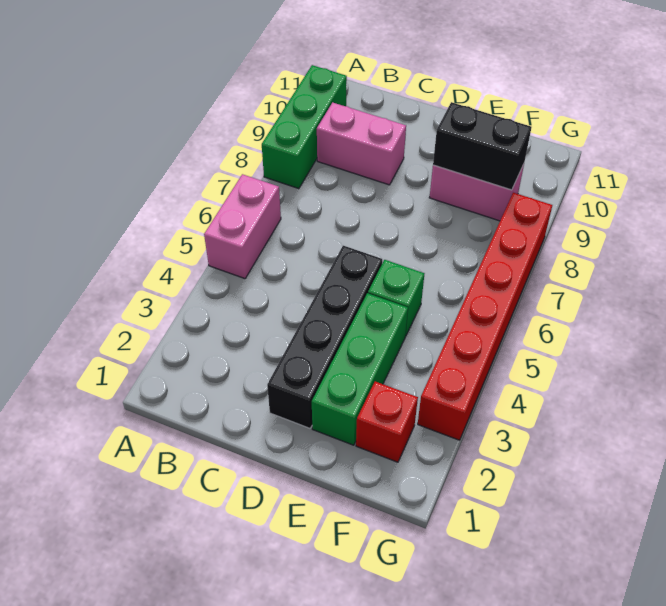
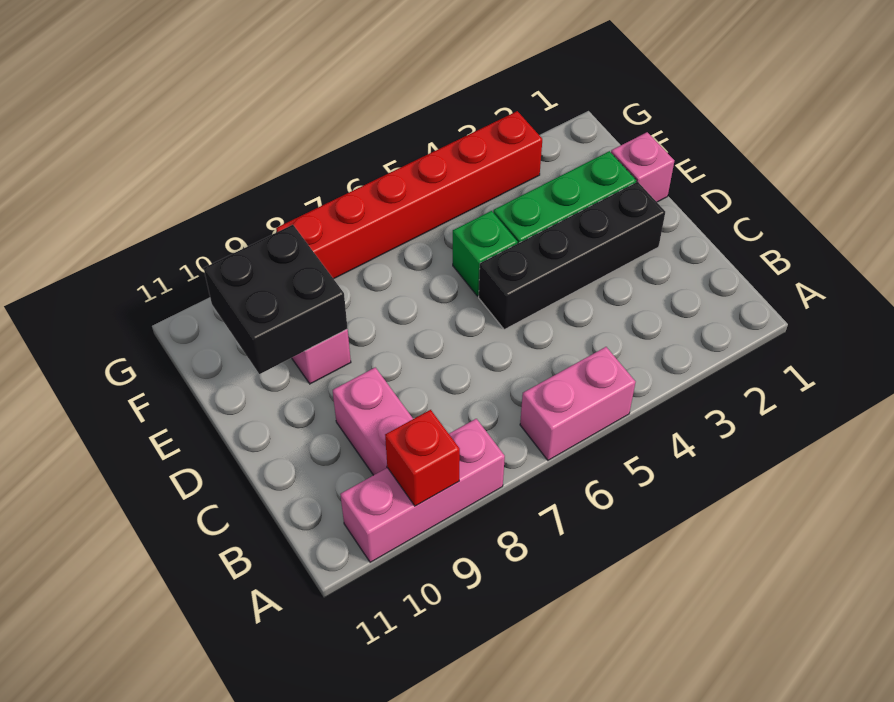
green 1x3 brick [262,65,347,189] -> pink 1x3 brick [340,419,505,562]
none -> pink 1x1 brick [611,132,674,202]
black 1x2 brick [433,102,531,190] -> black 2x2 brick [204,225,348,374]
red 1x1 brick [356,381,418,462] -> red 1x1 brick moved to [385,410,460,506]

